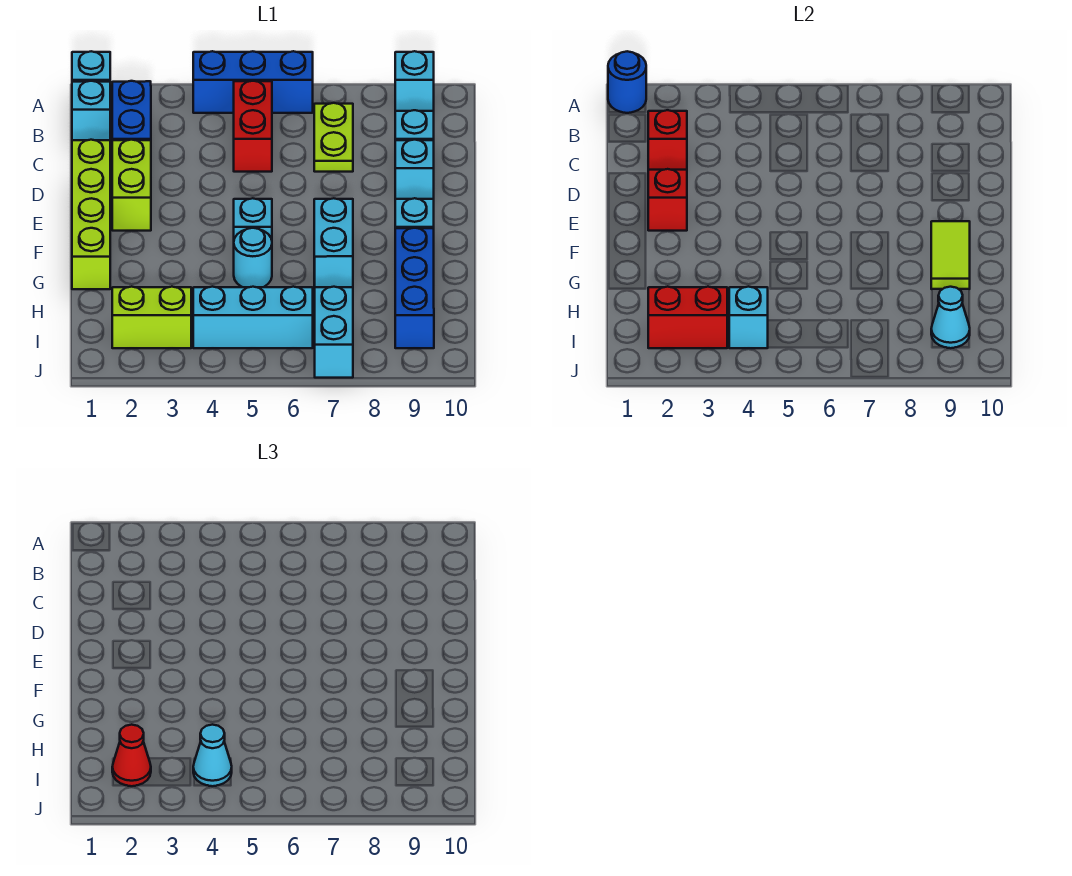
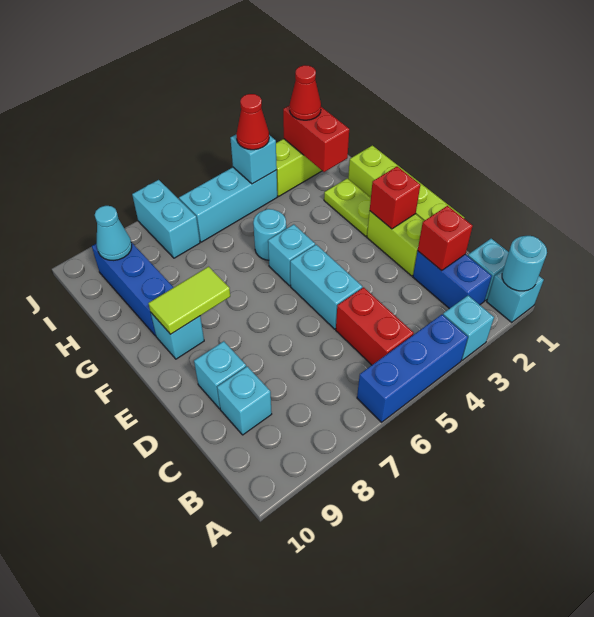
blue 1x1 round brick [608,51,646,113] -> cyan 1x1 round brick [502,236,547,291]
cyan 1x1 brick [395,51,434,111] -> cyan 1x1 brick moved to [443,295,494,360]
lime 1x2 plate [314,103,353,172] -> lime 1x2 plate moved to [324,178,371,236]
cyan 1x2 brick [314,198,353,289] -> cyan 1x2 brick moved to [290,245,362,329]
lime 1x2 tile [931,221,970,289] -> lime 1x2 tile turned to [148,267,230,334]
red 1x2 brick [648,287,727,348] -> red 1x2 brick turned to [283,105,349,172]
cyan 1x1 cone [193,725,232,786] -> red 1x1 cone [236,94,269,150]

